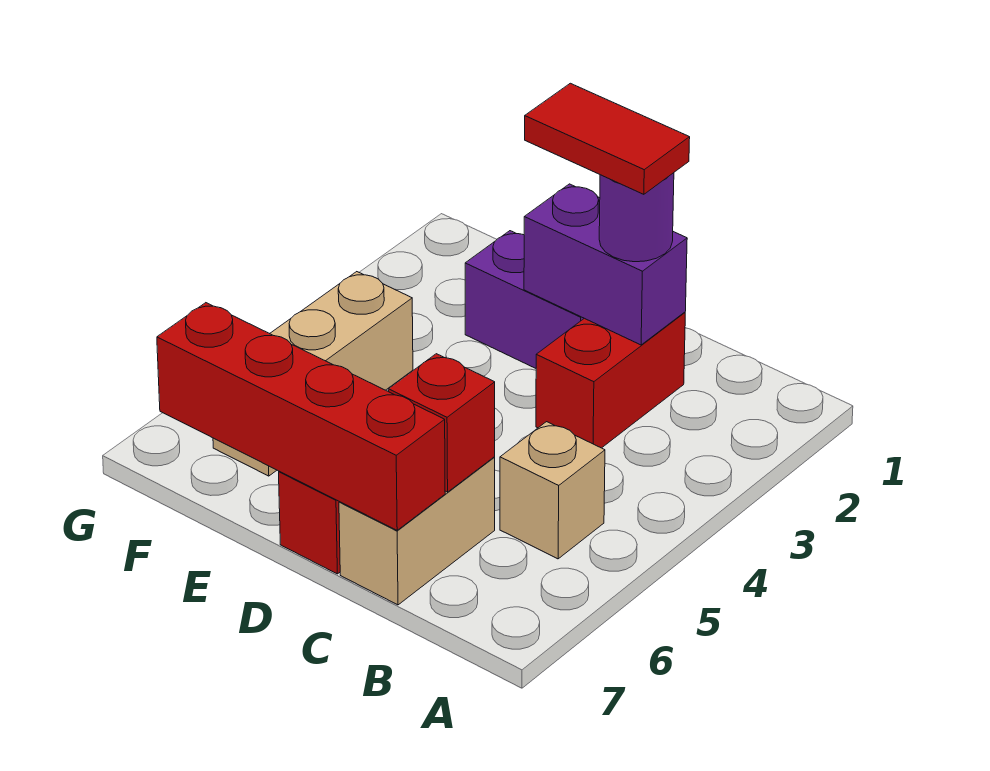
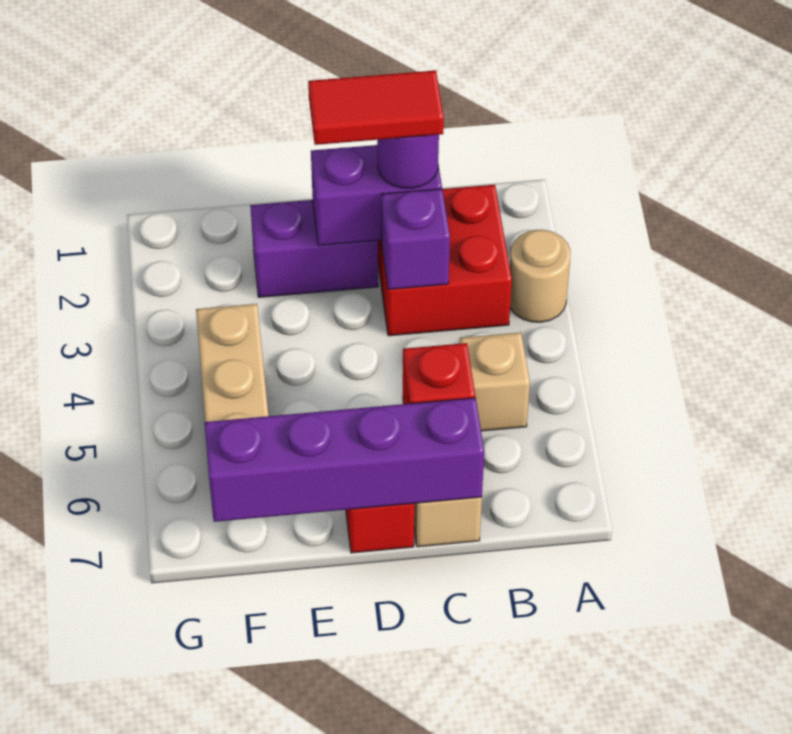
none -> tan 1x1 round brick [510,230,570,322]
red 1x2 brick [536,312,685,448] -> red 2x2 brick [378,185,512,336]
none -> purple 1x1 brick [381,189,450,289]
red 1x4 brick [157,303,445,530] -> purple 1x4 brick [204,398,484,522]

